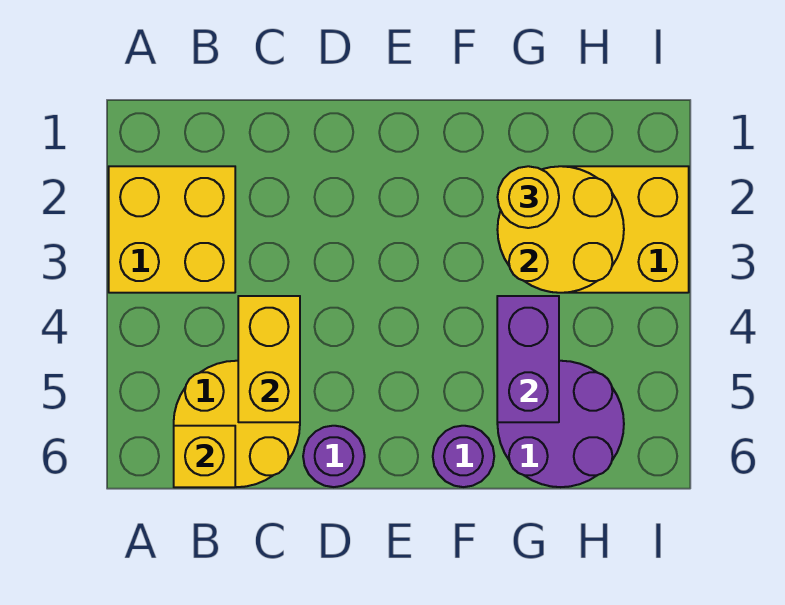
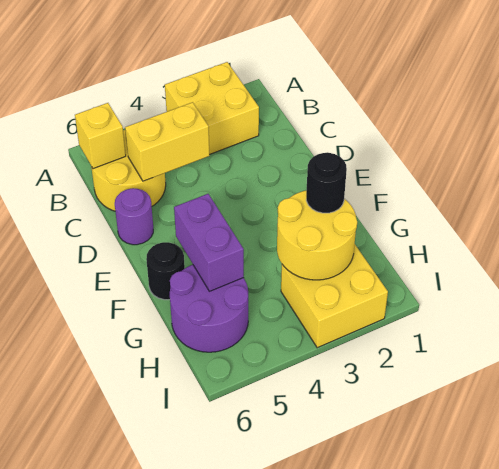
purple 1x1 round brick [433,426,494,487] -> black 1x1 round brick [146,242,185,300]
yellow 1x1 round brick [498,166,559,228] -> black 1x1 round brick [306,152,347,213]
purple 1x2 brick [497,296,559,422] -> purple 1x2 brick turned to [174,194,244,291]

